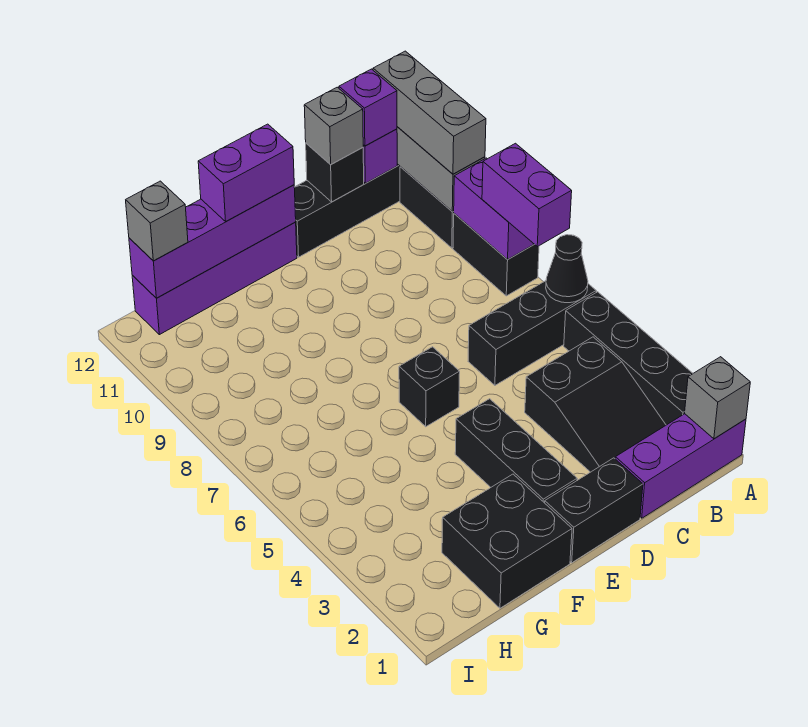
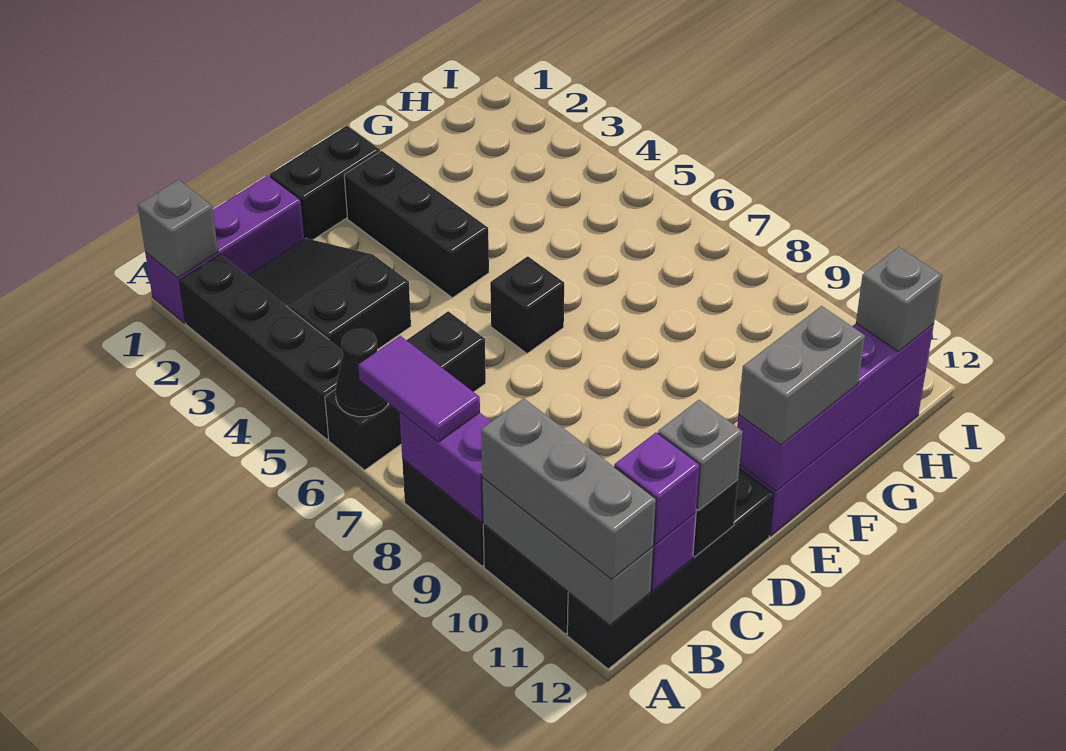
purple 1x2 brick [482,143,572,247] -> purple 1x2 tile [358,336,480,442]
purple 1x2 brick [198,124,294,221] -> grey 1x2 brick [738,306,865,445]
black 2x2 brick [442,474,572,608] -> none

